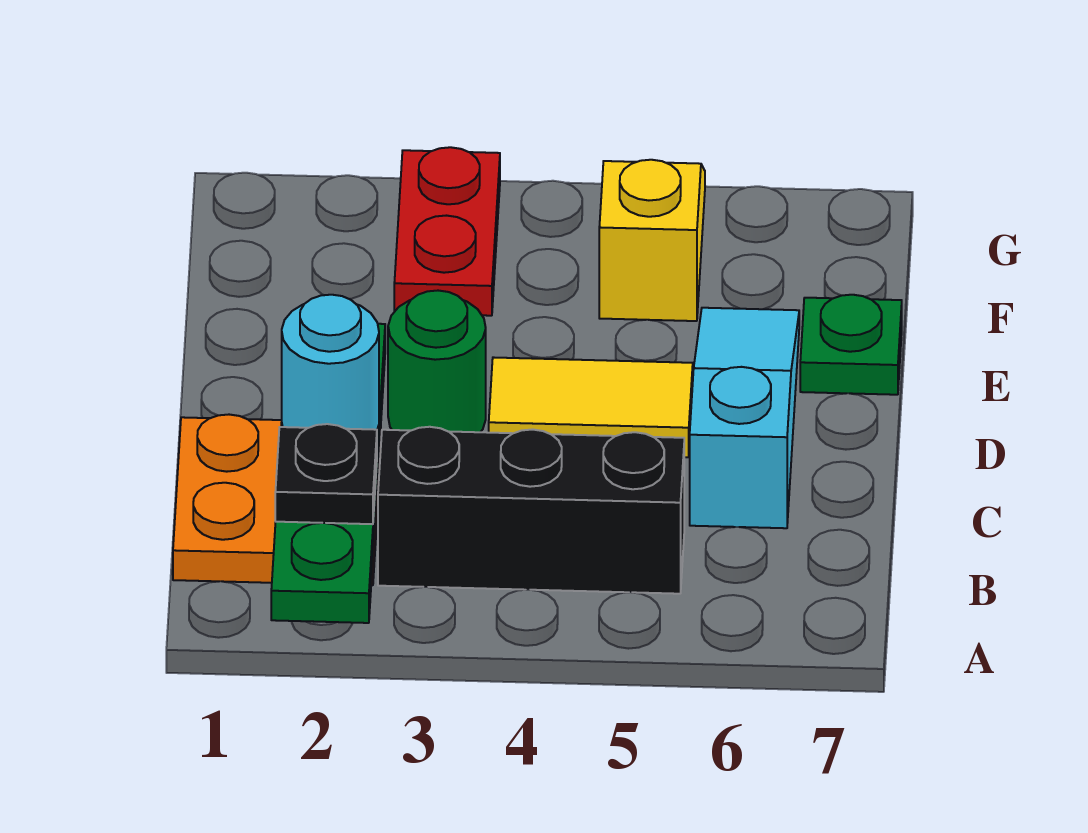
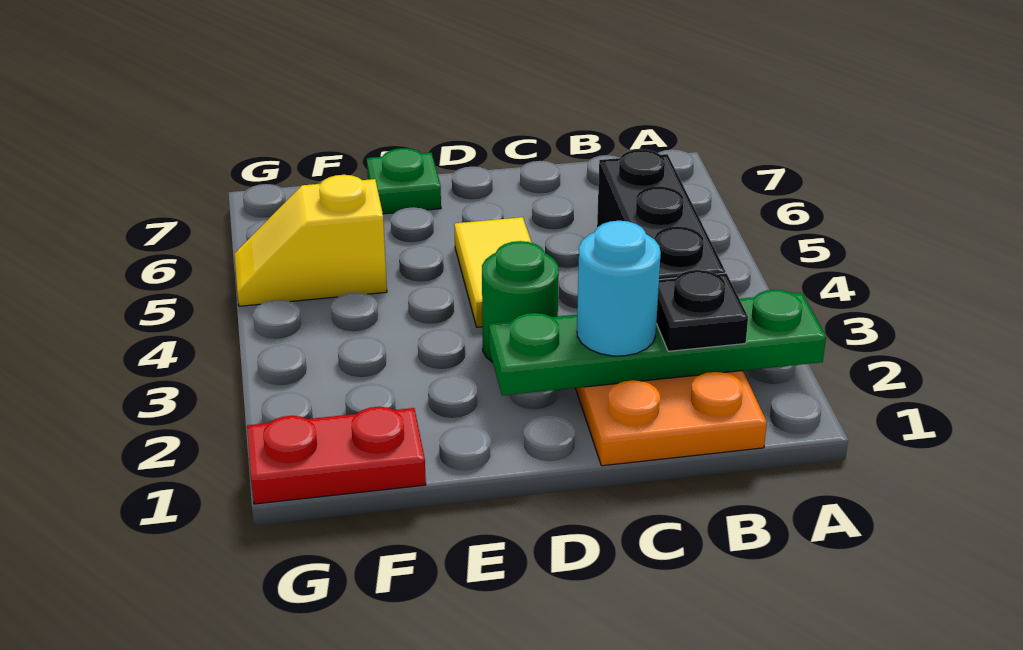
cyan 1x3 slope [690,308,799,528] -> none
red 1x2 plate [394,147,500,316] -> red 1x2 plate moved to [247,407,426,504]

